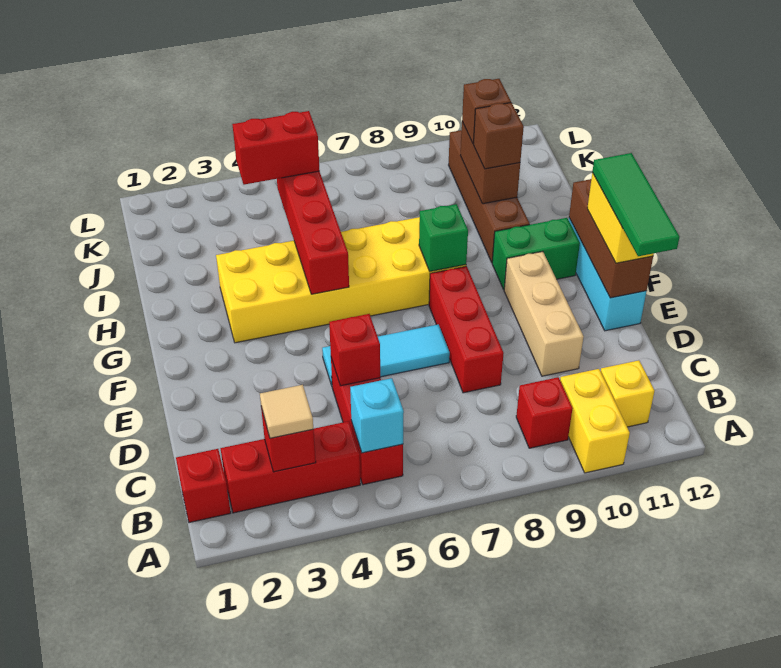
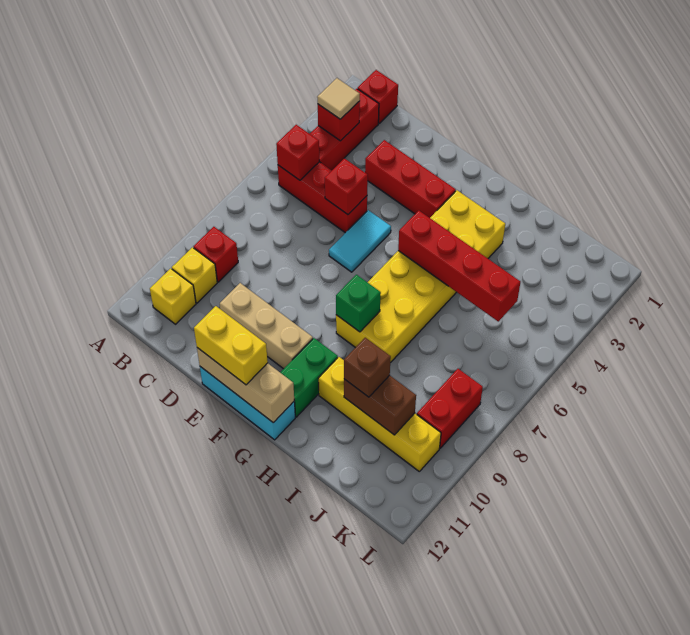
yellow 1x2 brick [560,369,630,473] -> yellow 1x1 brick [172,247,217,303]
cyan 1x1 brick [350,378,404,453] -> red 1x1 brick [276,125,319,180]
red 1x3 brick [429,266,504,393] -> red 1x3 brick moved to [365,140,456,218]
green 1x3 tile [592,153,679,256] -> none
cyan 1x3 tile [322,324,450,385] -> cyan 1x2 tile [329,210,391,272]
brown 1x3 brick [569,179,653,298] -> tan 1x3 brick [197,348,294,423]
brown 1x4 brick [449,130,530,262] -> yellow 1x4 brick [318,357,441,471]
red 1x2 brick [232,111,320,185] -> red 1x2 brick moved to [417,369,483,448]
brown 1x1 brick [462,79,511,144] -> none

